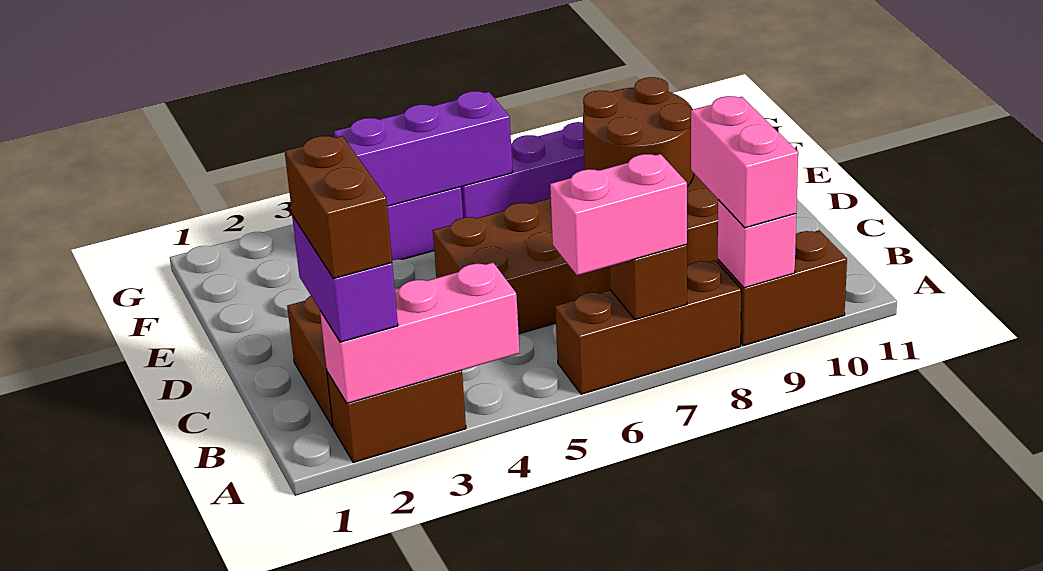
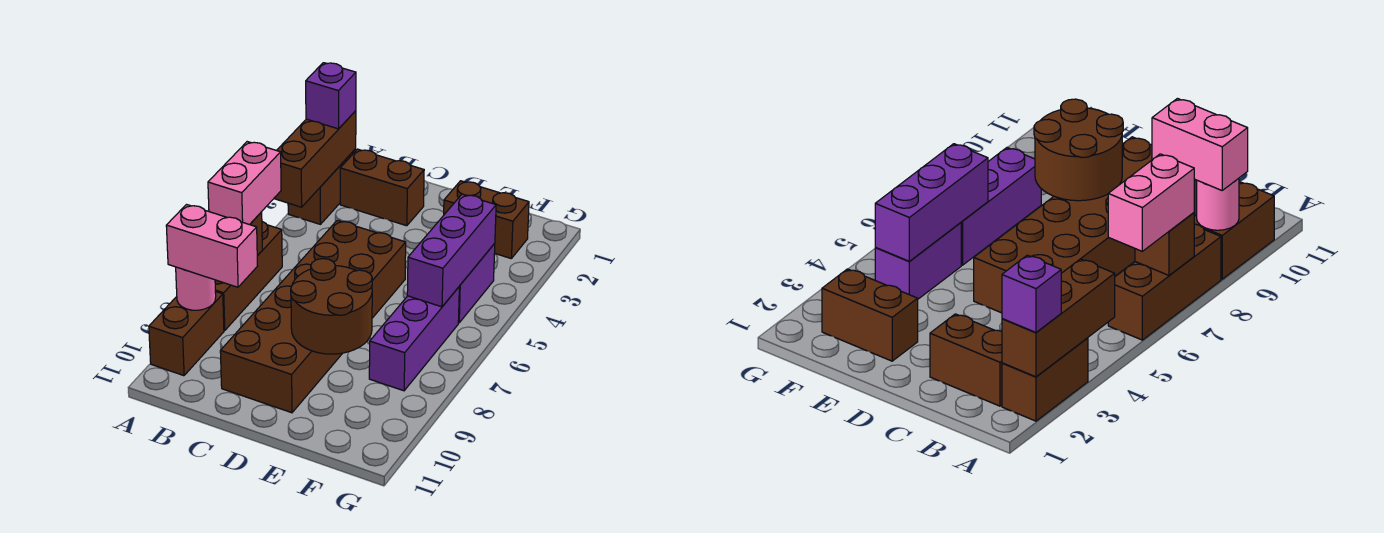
pink 1x3 brick [320,263,520,403] -> brown 1x3 brick [274,111,356,207]
purple 1x2 brick [292,216,398,342] -> purple 1x1 brick [306,63,356,129]
brown 1x2 brick [285,136,392,279] -> brown 1x2 brick moved to [444,181,529,258]
pink 1x1 brick [718,200,796,288] -> pink 1x1 round brick [176,267,216,310]

